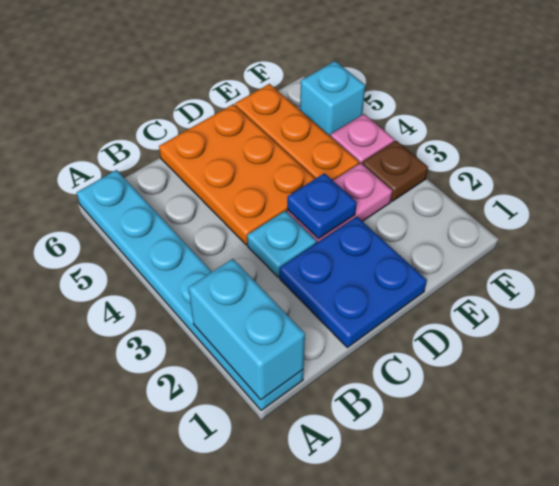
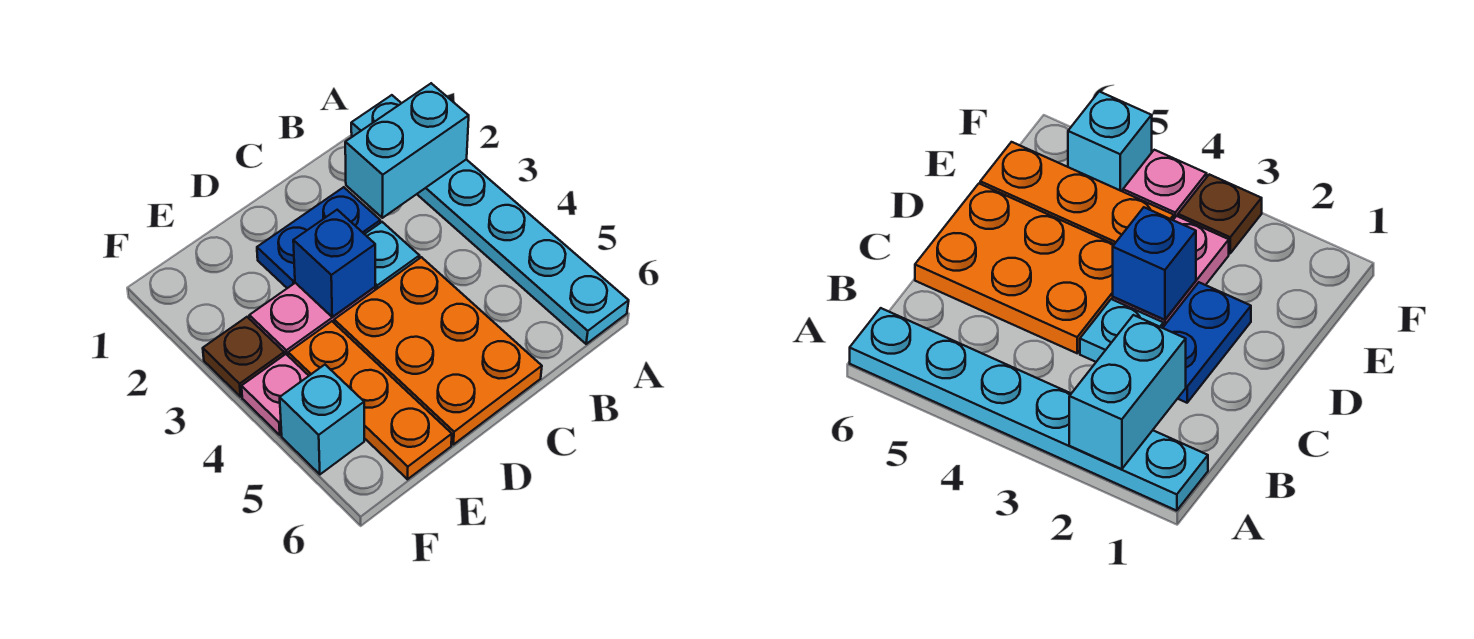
cyan 1x2 brick [188,259,305,400] -> cyan 1x2 brick turned to [345,83,469,218]
blue 2x2 plate [280,217,427,348] -> blue 1x2 plate [257,187,380,288]
blue 1x1 plate [287,173,357,239] -> blue 1x1 brick [293,210,375,317]

